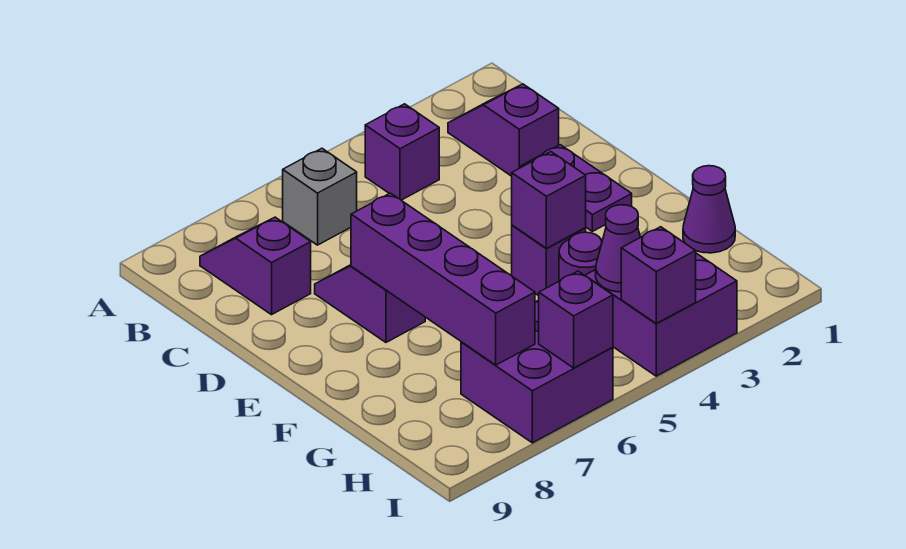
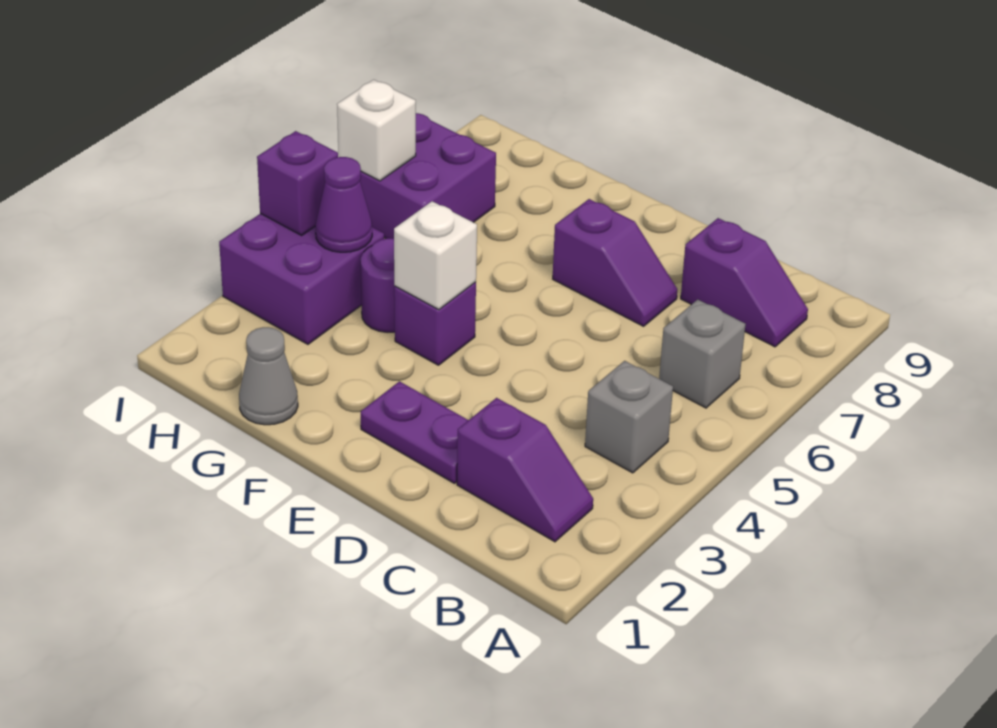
purple 1x1 brick [365,104,439,200] -> grey 1x1 brick [585,361,673,473]
purple 1x4 brick [351,193,535,365] -> none
purple 1x1 brick [512,152,586,248] -> white 1x1 brick [394,201,477,310]
purple 1x1 cone [683,166,735,253] -> grey 1x1 cone [239,327,298,425]
purple 1x1 brick [539,271,613,368] -> white 1x1 brick [337,80,416,181]

